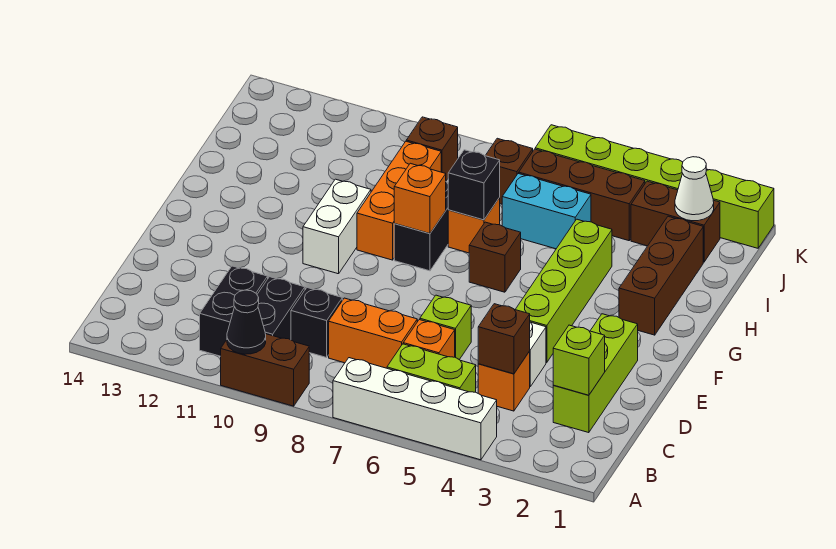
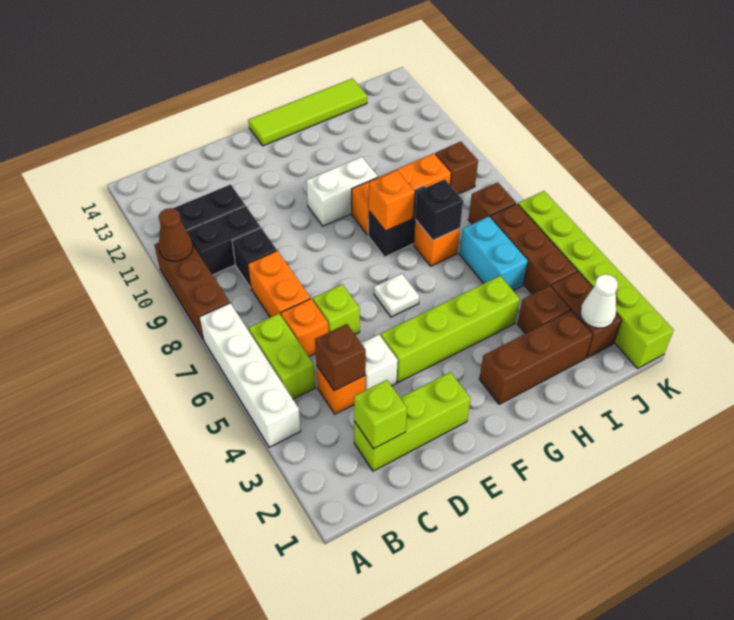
brown 1x2 brick [221,334,309,406] -> brown 1x3 brick [154,243,230,340]
black 1x1 cone [227,290,266,354] -> brown 1x1 cone [159,208,193,261]
none -> white 1x1 plate [374,274,419,317]
none -> lime 1x4 tile [248,79,367,146]
brown 1x1 brick [469,222,521,292] -> brown 1x1 brick moved to [517,286,570,334]

